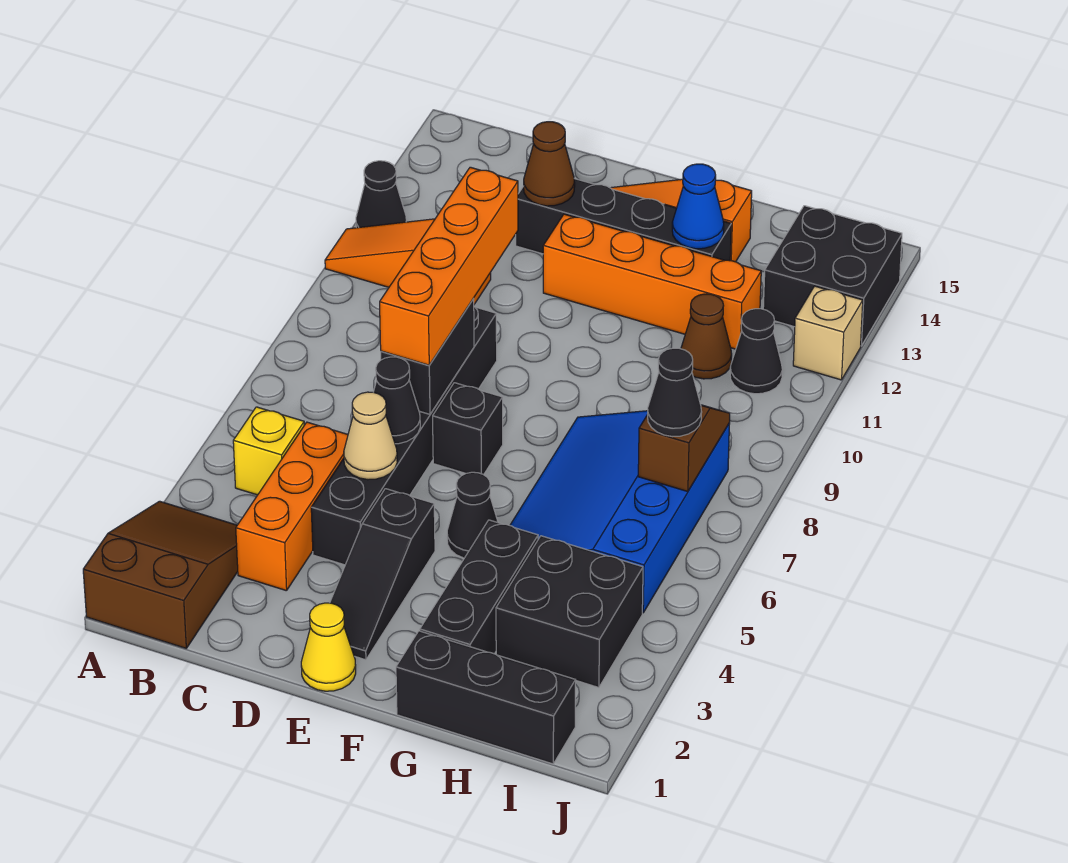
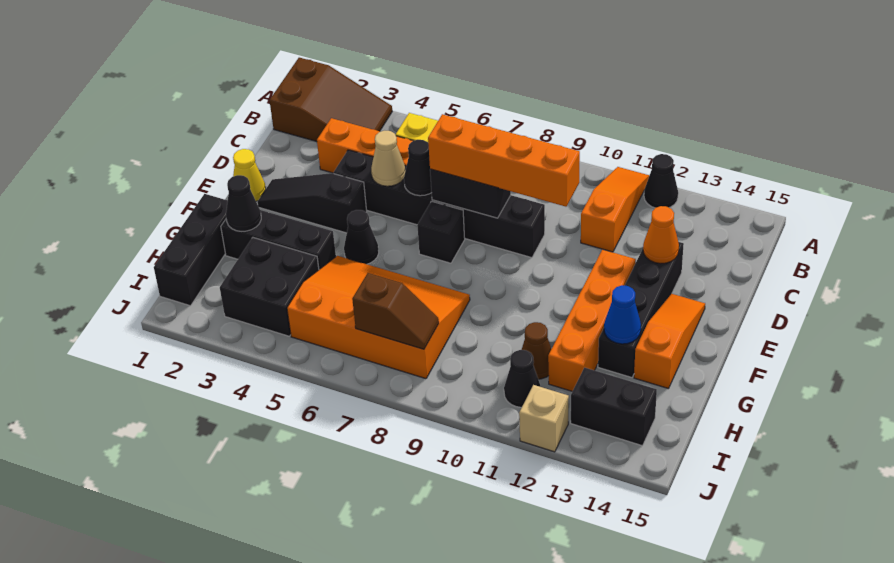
brown 1x1 cone [524,122,575,206] -> orange 1x1 cone [643,206,679,264]
blue 3x4 slope [510,411,730,613] -> orange 3x4 slope [287,256,470,379]
black 1x1 cone [648,348,702,437] -> black 1x1 cone moved to [226,175,261,231]
black 2x2 brick [763,206,902,346] -> black 1x2 brick [571,368,657,446]

